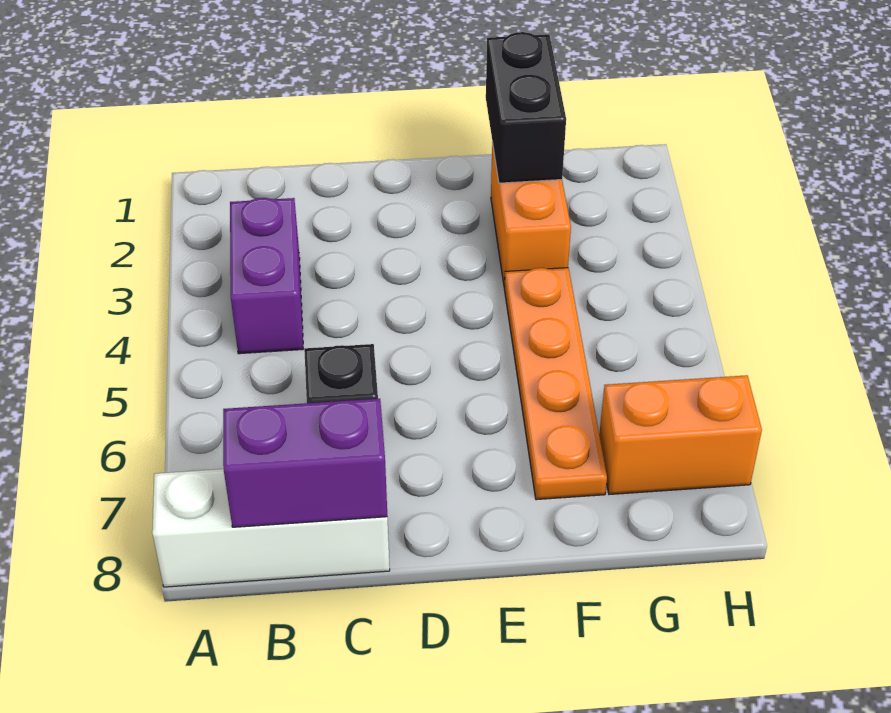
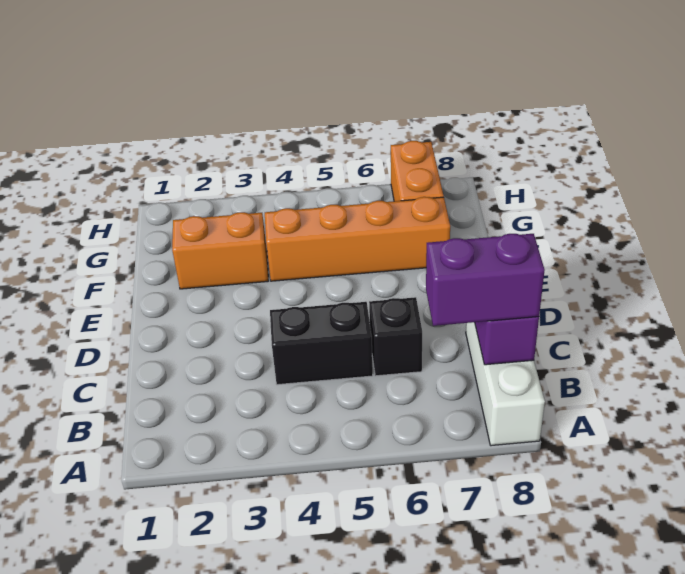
purple 1x2 brick [230,198,303,354] -> purple 1x2 brick moved to [426,234,545,326]
black 1x2 brick [486,32,566,183] -> black 1x2 brick moved to [270,302,373,385]
orange 1x4 plate [504,268,607,500] -> orange 1x4 brick [265,197,450,281]

